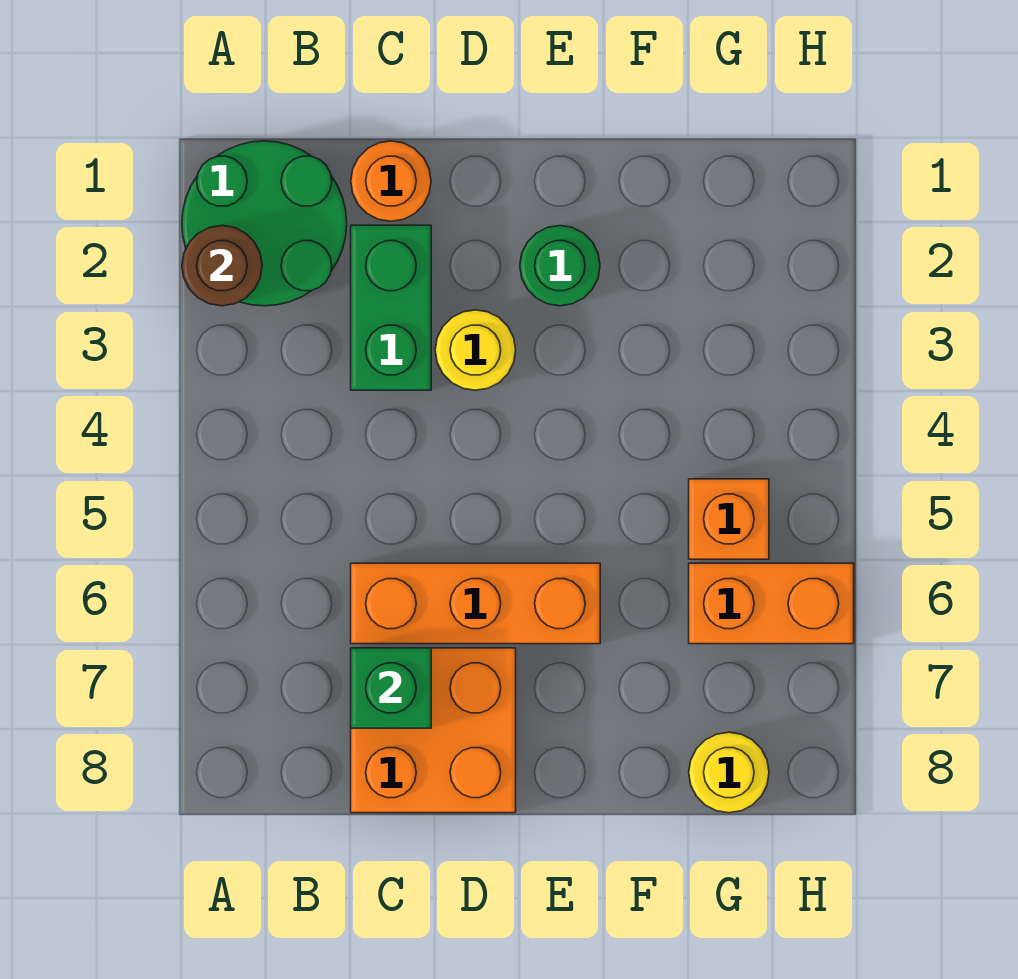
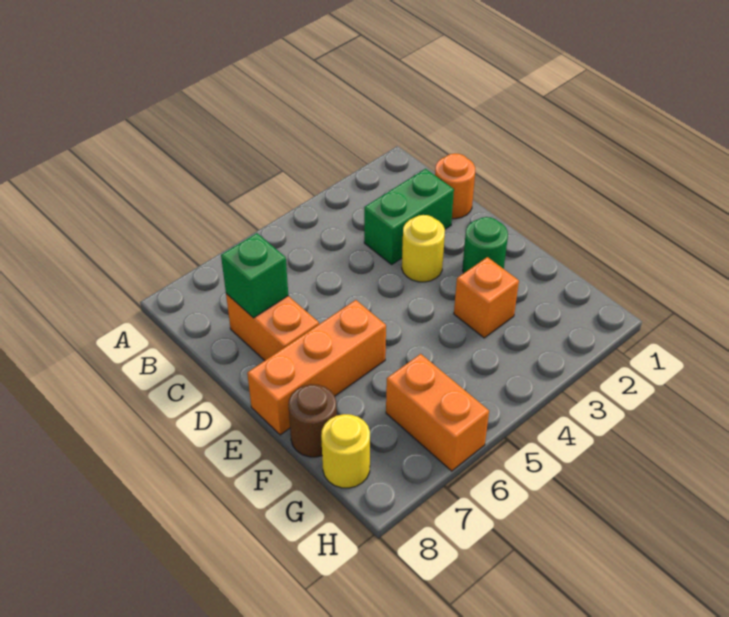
green 2x2 round brick [182,141,347,306] -> none
brown 1x1 round brick [182,226,262,306] -> brown 1x1 round brick moved to [288,384,337,457]
orange 1x3 brick [351,563,600,644] -> orange 1x3 brick turned to [247,300,386,435]
orange 2x2 brick [351,648,516,813] -> orange 1x2 brick [226,294,319,361]
orange 1x1 brick [689,479,769,559] -> orange 1x1 brick moved to [454,257,519,338]

